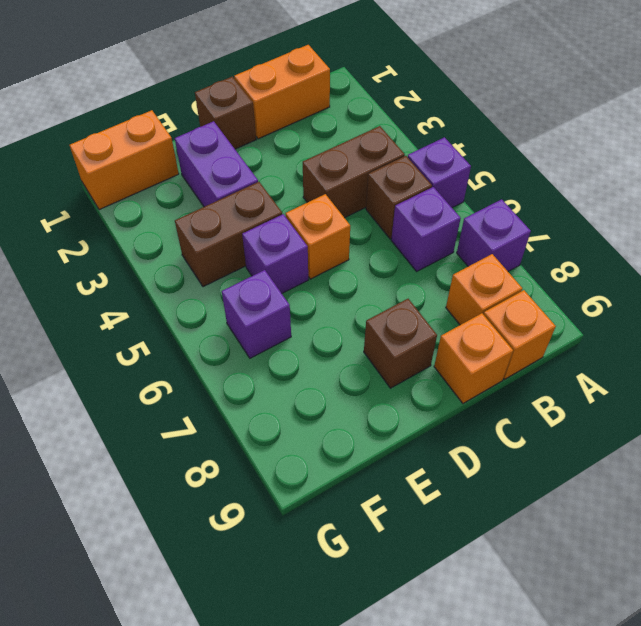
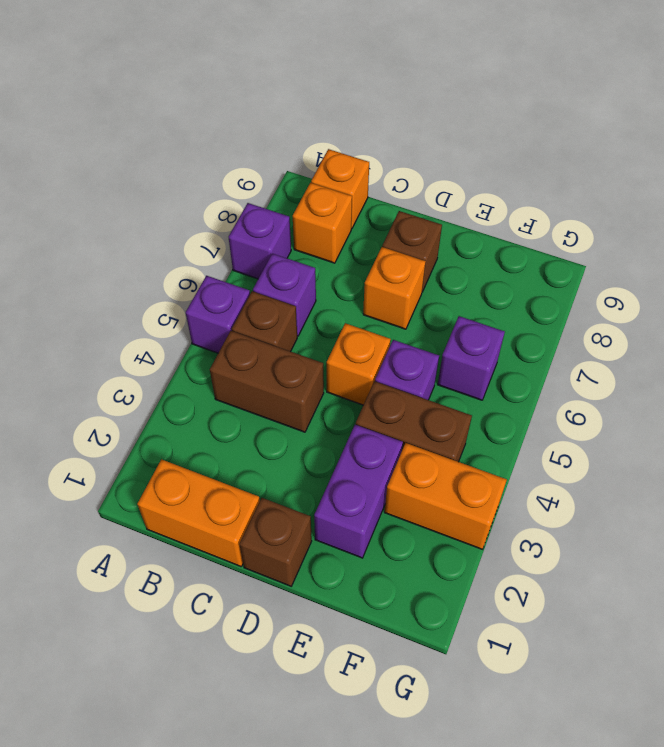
orange 1x1 brick [434,313,513,403] -> orange 1x1 brick moved to [363,247,426,329]
orange 1x2 brick [70,110,179,210] -> orange 1x2 brick moved to [384,443,507,549]

